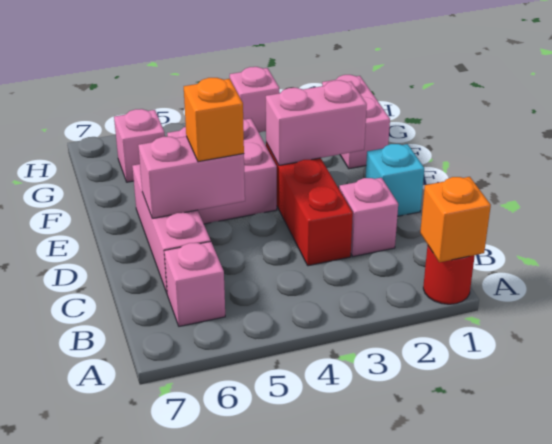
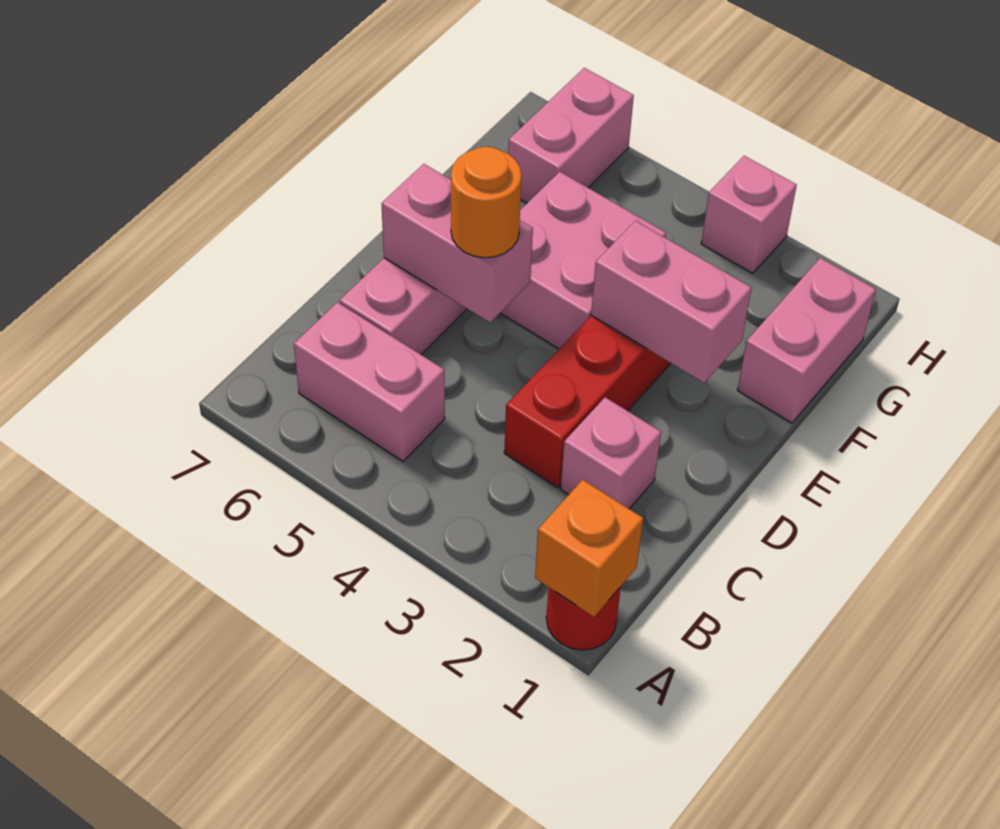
pink 1x1 brick [164,242,225,326] -> pink 1x2 brick [294,302,445,461]
cyan 1x1 brick [366,144,424,216] -> none
orange 1x1 brick [184,78,244,162] -> orange 1x1 round brick [451,147,521,258]
pink 1x1 brick [114,109,165,182] -> pink 1x2 brick [508,68,634,203]

